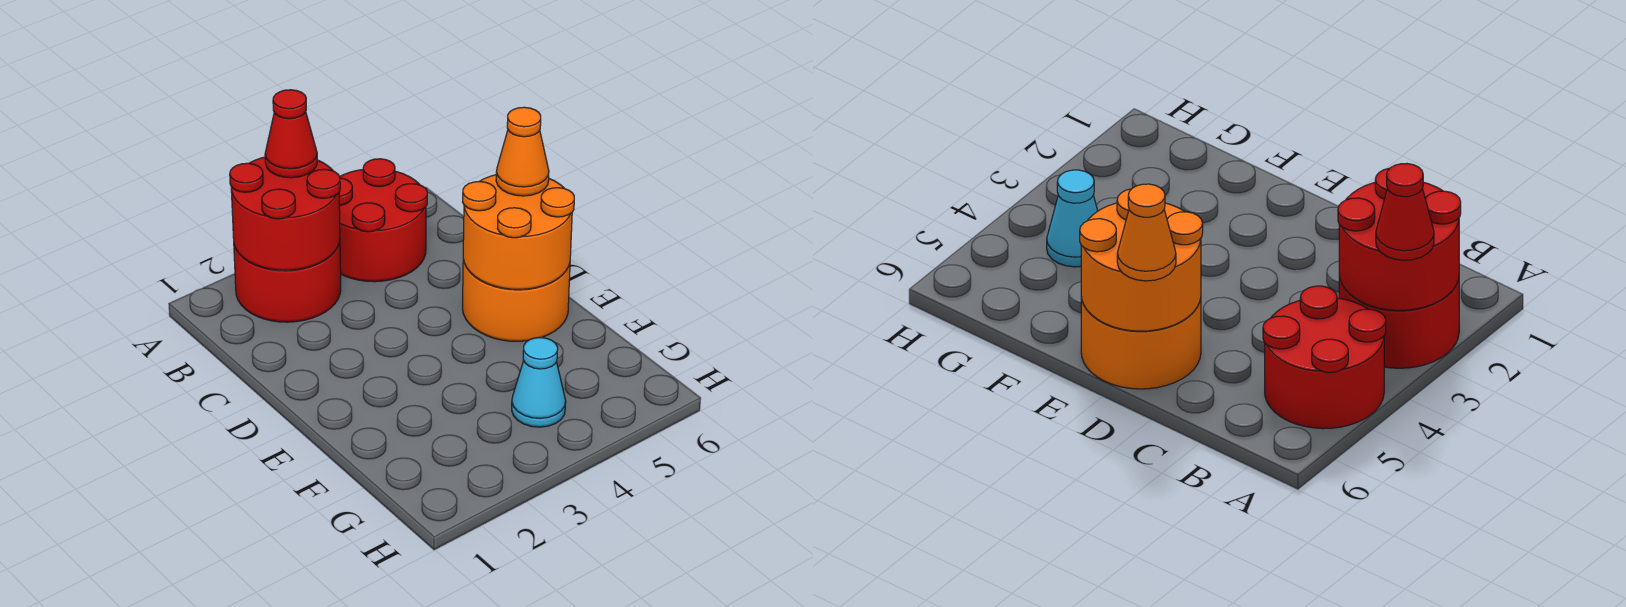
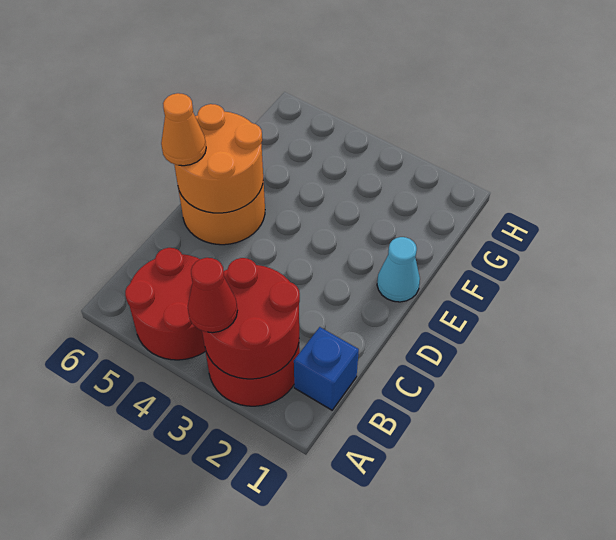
none -> blue 1x1 brick [294,327,359,410]
cyan 1x1 cone [512,338,566,427] -> cyan 1x1 cone moved to [377,237,420,302]

